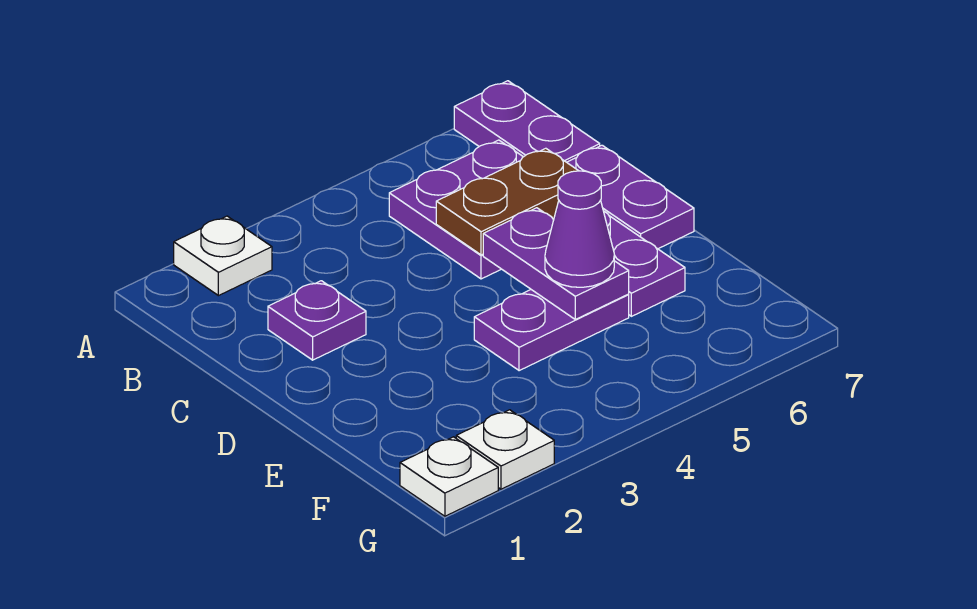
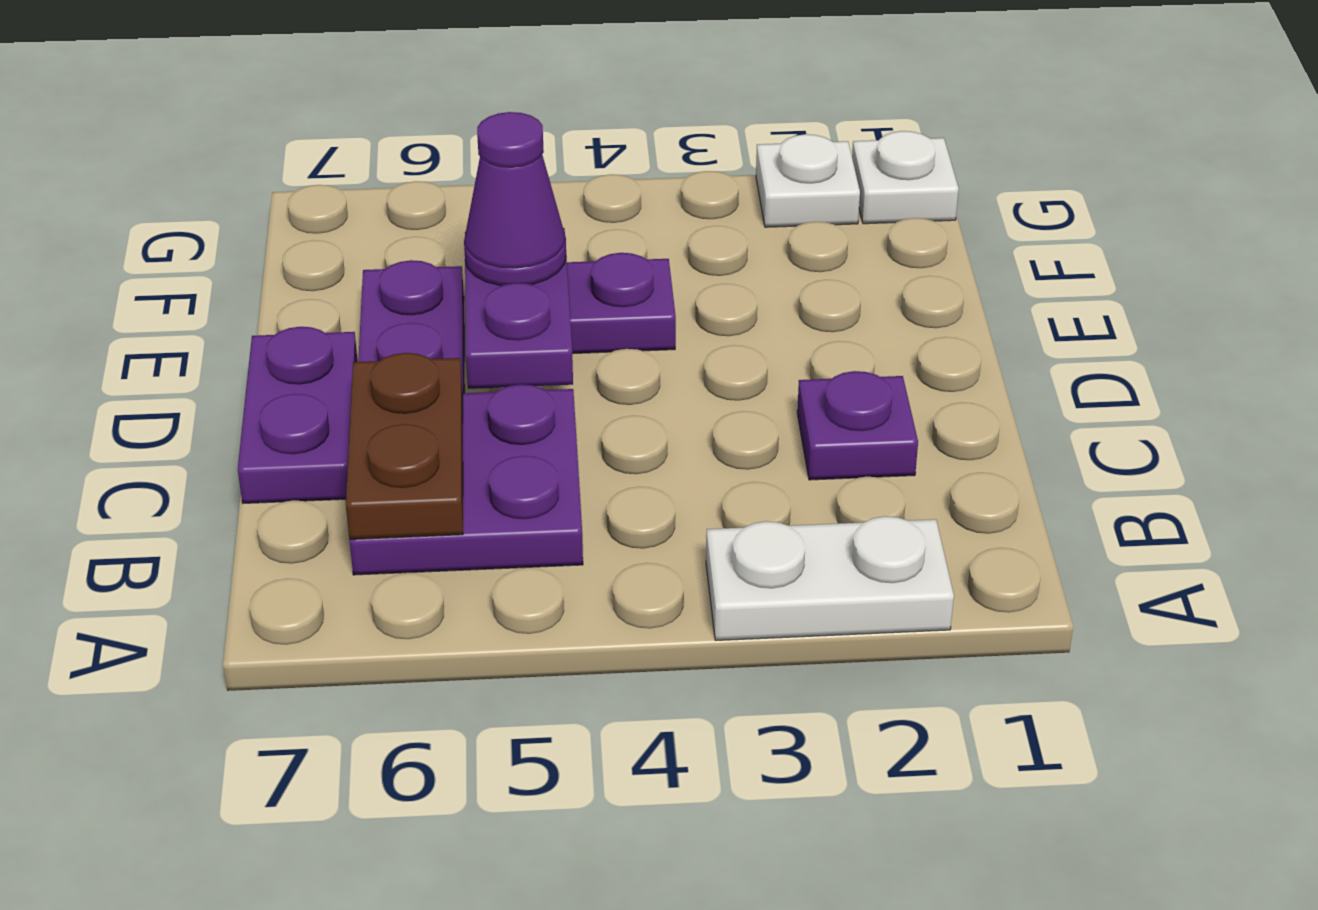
white 1x1 plate [174,216,272,296] -> white 1x2 plate [706,516,954,640]
purple 1x2 plate [454,81,600,162] -> none
brown 1x2 plate [436,148,578,255] -> brown 1x2 plate turned to [346,353,463,539]

